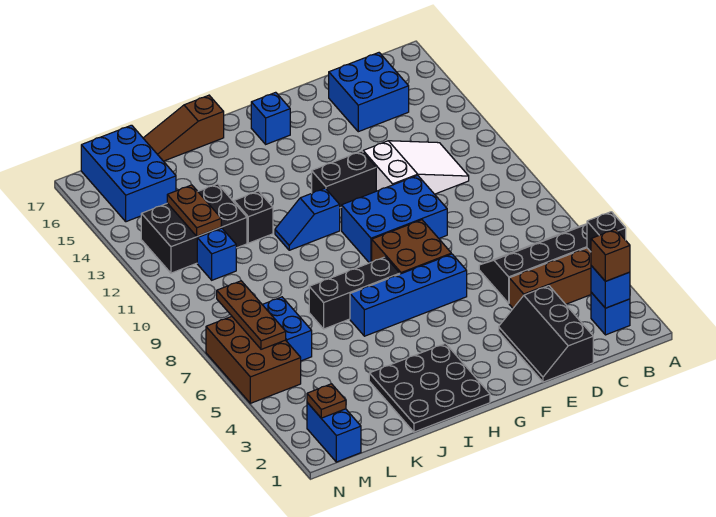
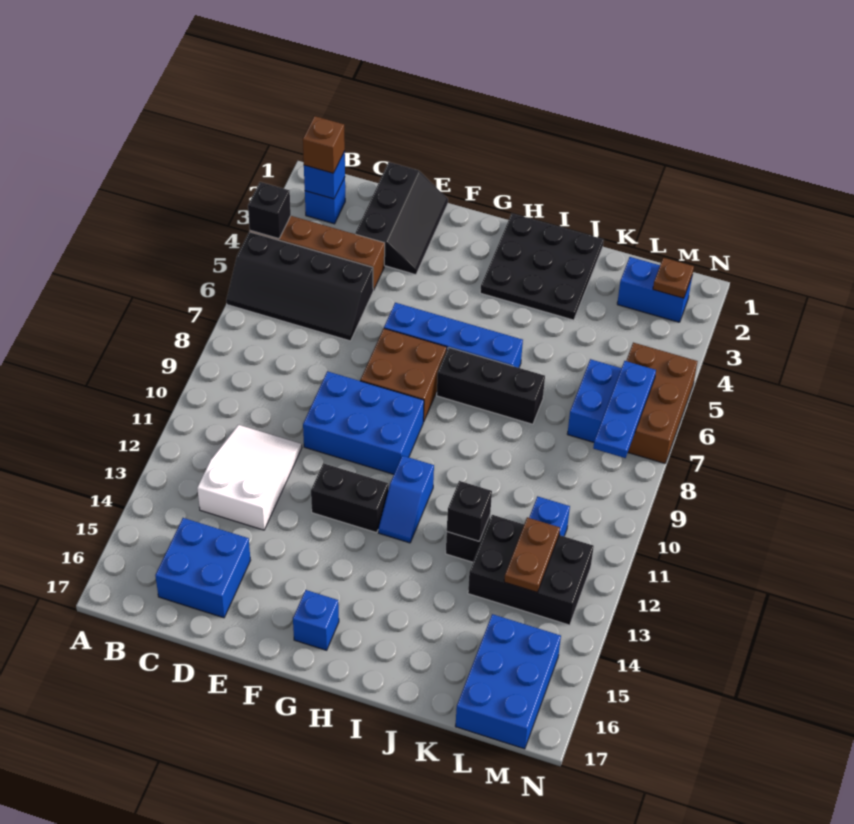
white 2x3 slope [363,141,469,194] -> white 2x3 slope turned to [197,425,302,530]
blue 1x2 slope [275,188,340,250] -> blue 1x2 slope turned to [378,456,434,543]
brown 1x3 slope [143,95,224,161] -> none
none -> black 1x1 brick [447,481,492,541]
blue 1x2 brick [307,403,361,462] -> blue 1x2 brick turned to [617,257,692,322]
brown 1x3 plate [217,281,286,349] -> blue 1x3 plate [593,361,656,458]

